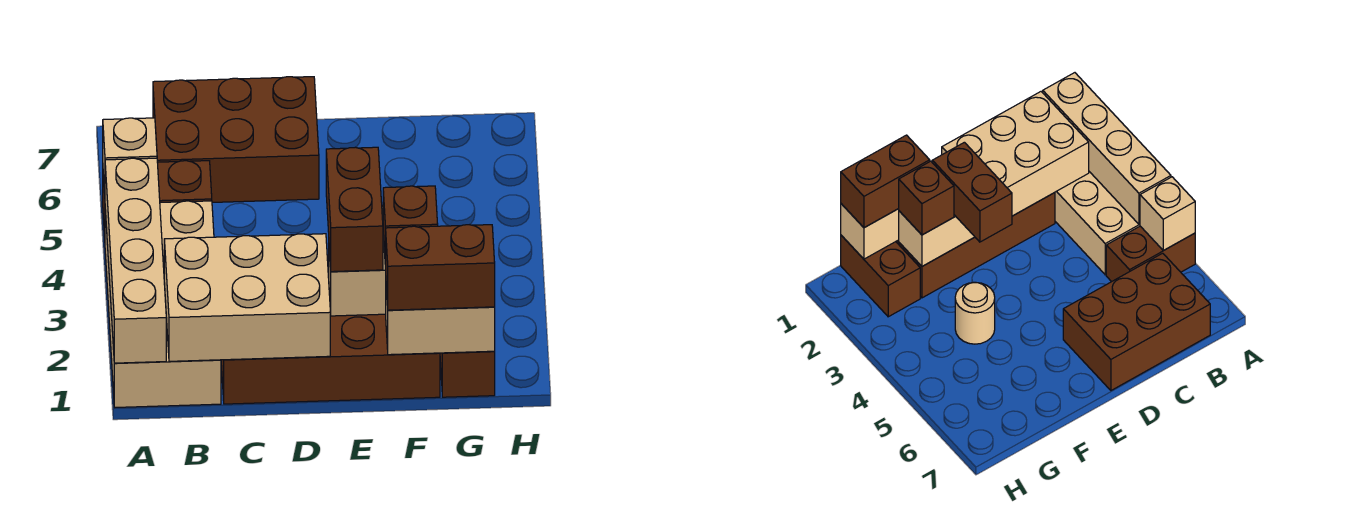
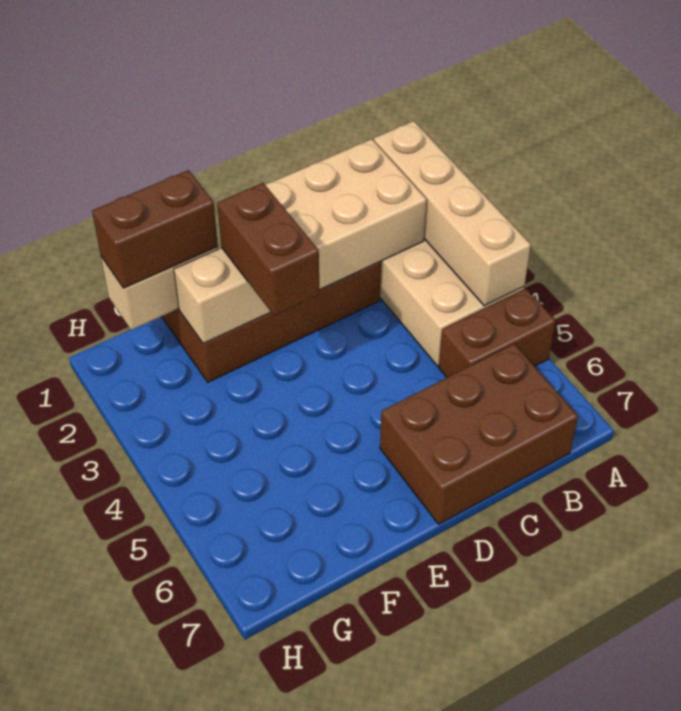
tan 1x1 brick [103,118,157,193] -> none
brown 1x1 brick [383,186,438,270] -> none
tan 1x1 round brick [955,282,995,344] -> none
brown 1x2 brick [440,351,495,397] -> none

